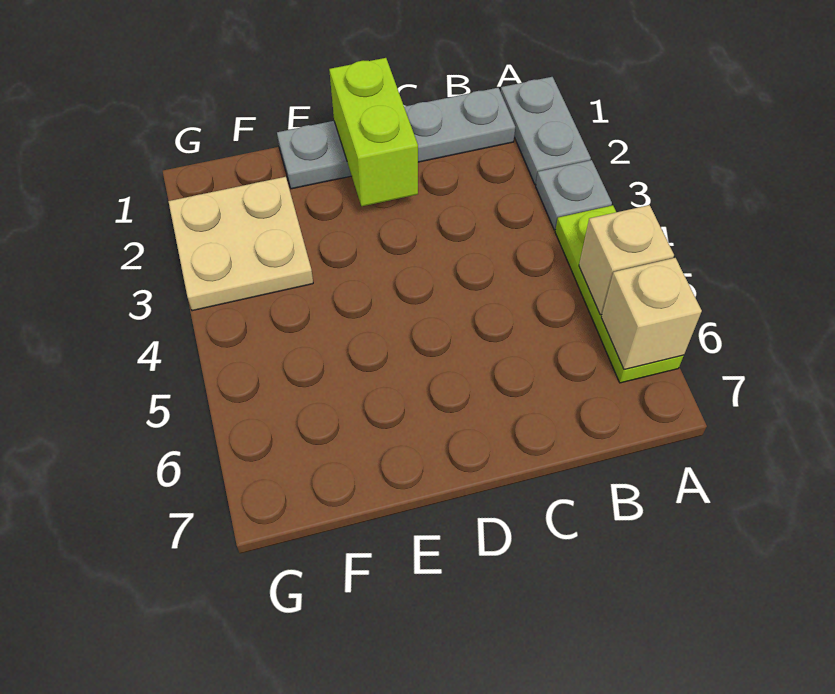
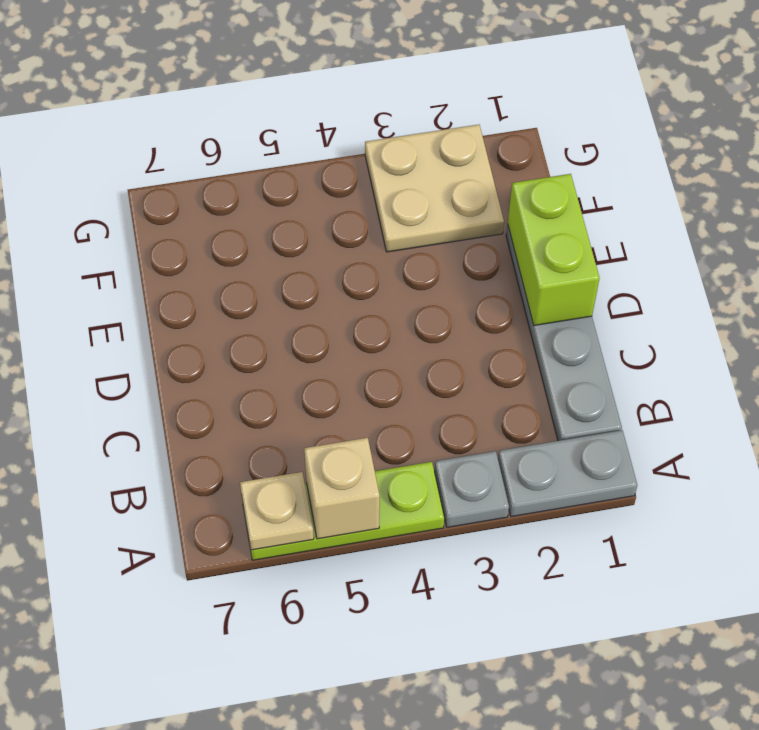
tan 1x1 brick [601,258,702,370] -> tan 1x1 plate [240,472,314,550]
lime 1x2 brick [329,58,418,206] -> lime 1x2 brick turned to [508,174,600,326]

